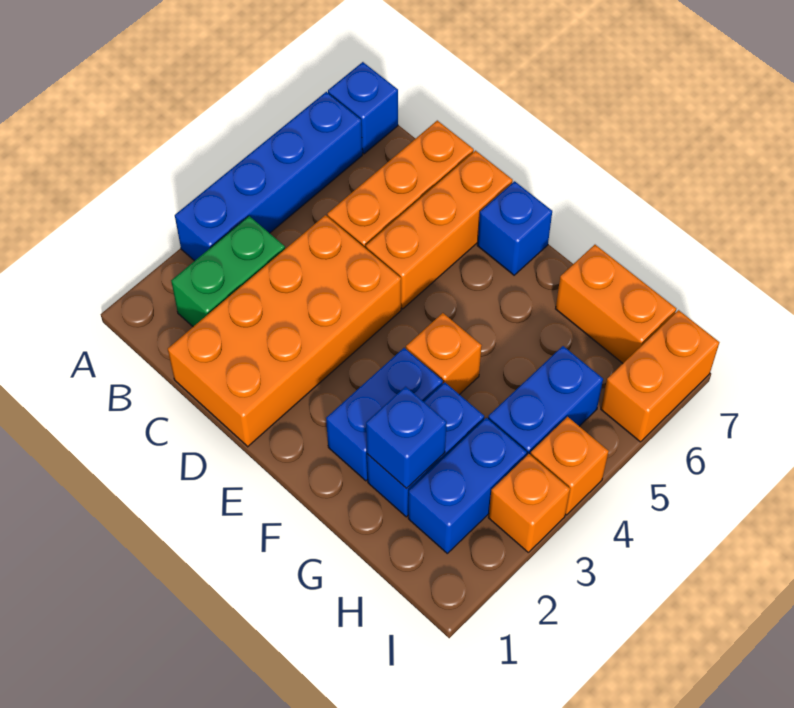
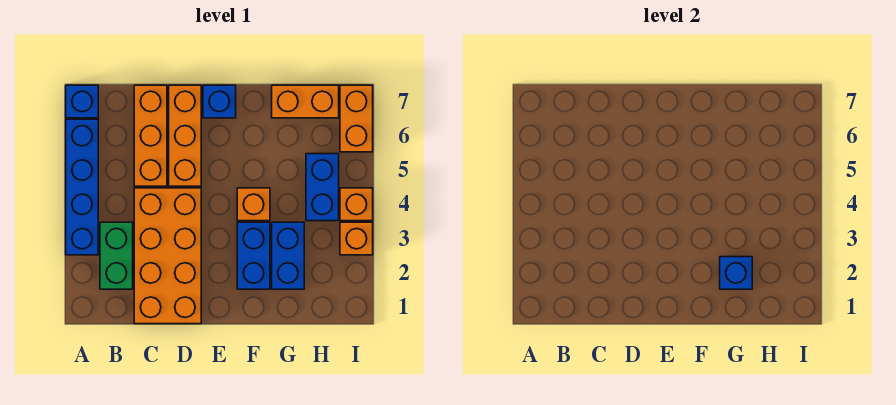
blue 1x2 brick [408,418,527,553] -> none

